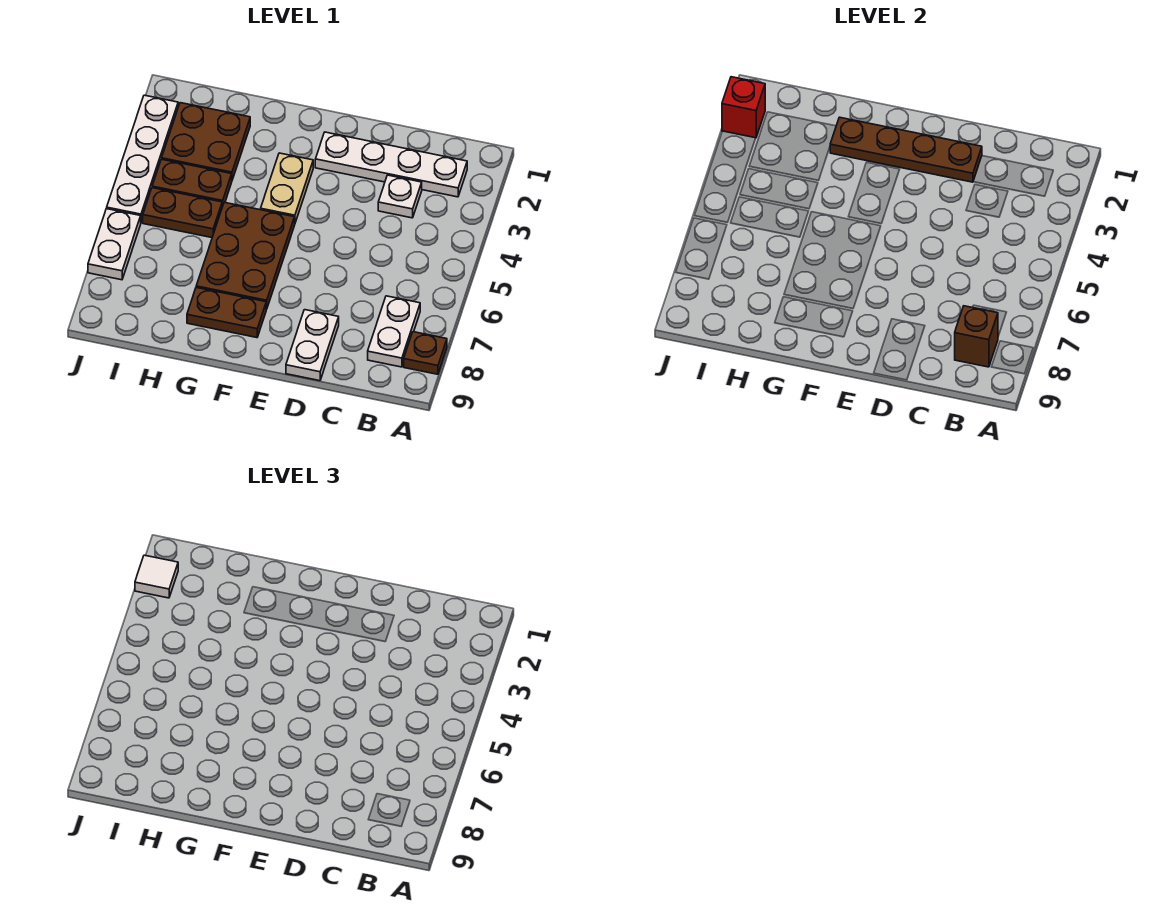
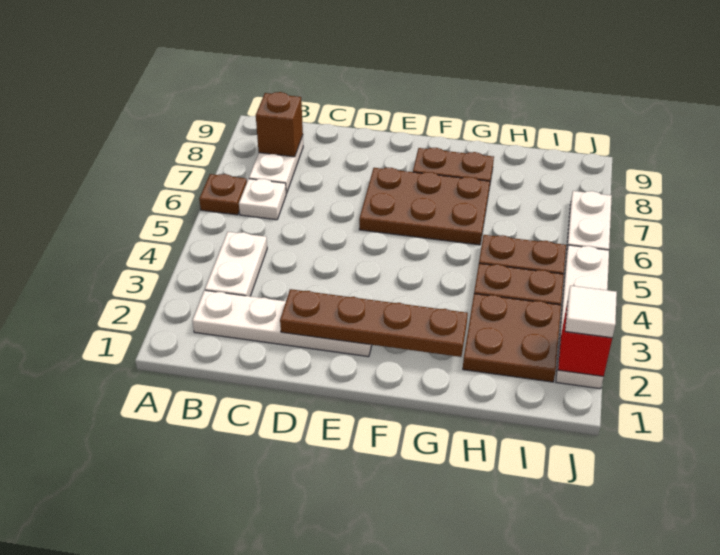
brown 1x1 plate [404,332,447,374] -> brown 1x1 plate moved to [199,174,247,215]
white 1x1 plate [378,175,422,218] -> white 1x1 plate moved to [239,179,286,220]
white 1x2 plate [286,310,339,381] -> white 1x2 plate moved to [205,232,267,296]
tan 1x2 plate [261,153,313,223] -> none
brown 2x3 plate [196,202,295,309] -> brown 2x3 plate turned to [359,168,490,245]

